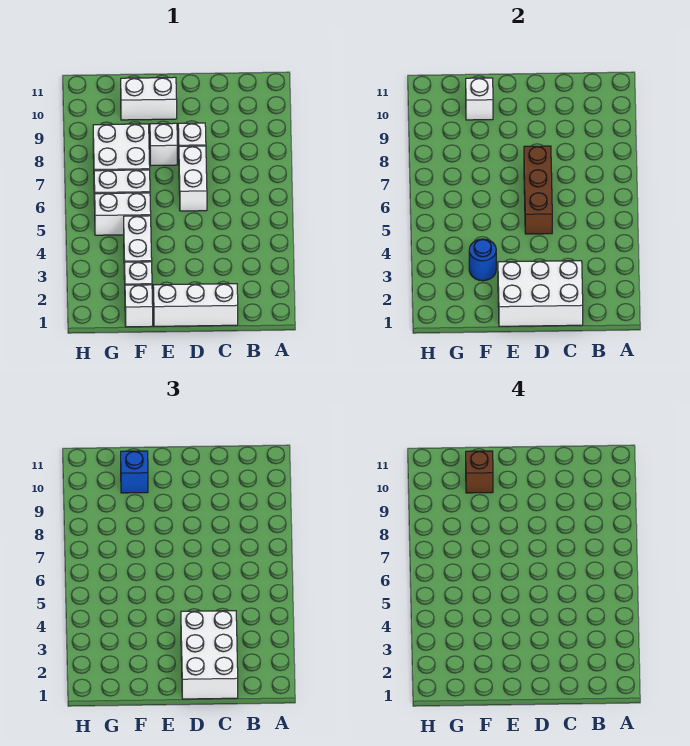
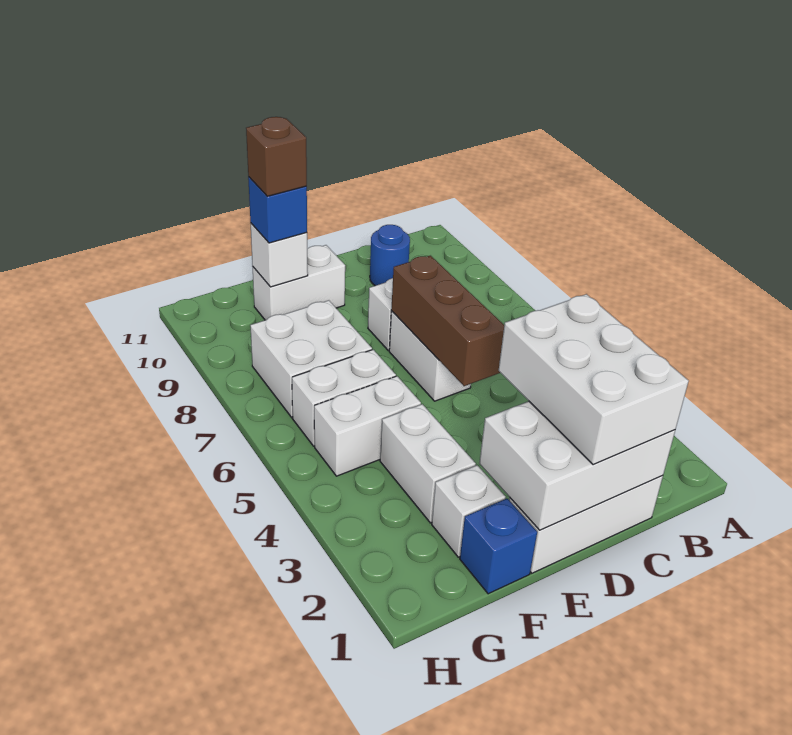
white 1x1 brick [150,123,177,166] -> none
white 1x1 brick [125,285,153,327] -> blue 1x1 brick [460,499,537,594]
blue 1x1 round brick [469,239,496,281] -> blue 1x1 round brick moved to [370,225,410,286]

